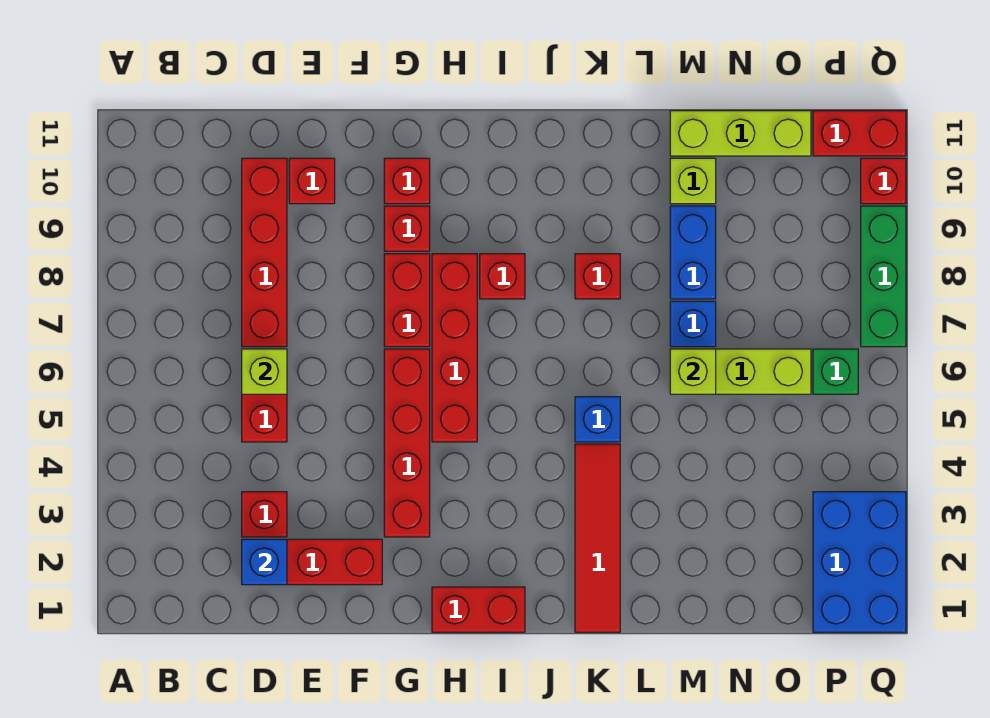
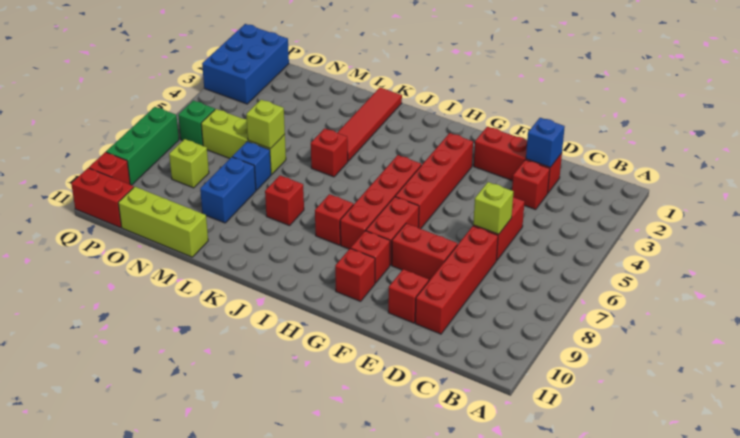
red 1x2 brick [432,587,525,632] -> red 1x2 brick moved to [392,223,458,280]
blue 1x1 brick [575,397,620,442] -> red 1x1 brick [311,128,348,177]
lime 1x1 brick [670,158,716,204] -> lime 1x1 brick moved to [169,139,209,188]

